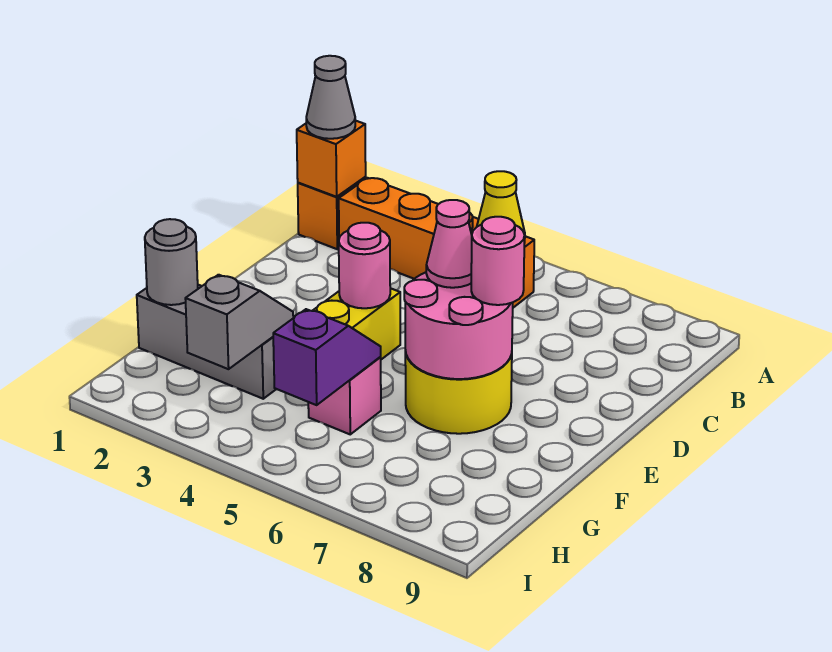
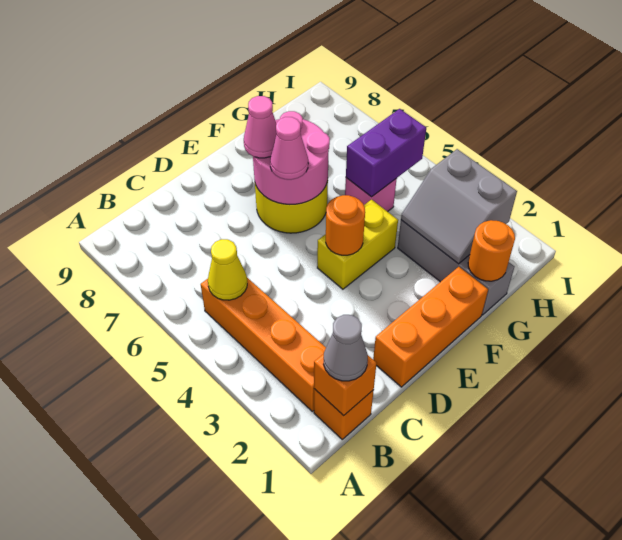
none -> orange 1x3 brick [373,267,488,387]
pink 1x1 round brick [339,223,390,308] -> orange 1x1 round brick [326,195,365,255]
pink 1x1 round brick [471,217,525,305] -> pink 1x1 cone [244,96,276,158]
grey 1x1 round brick [145,219,198,305] -> orange 1x1 round brick [468,220,515,281]
grey 1x2 slope [185,275,293,369] -> grey 2x2 slope [401,149,517,264]
purple 1x2 slope [273,309,381,405] -> purple 1x2 brick [346,109,426,197]

